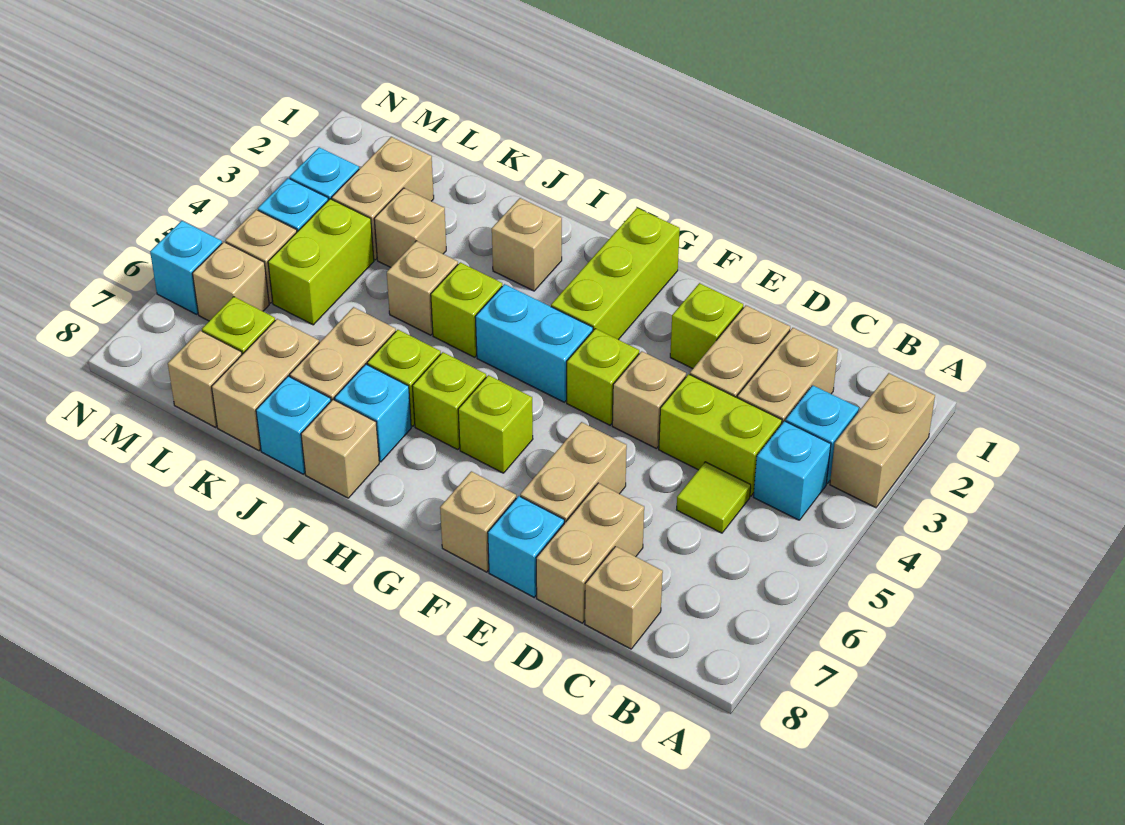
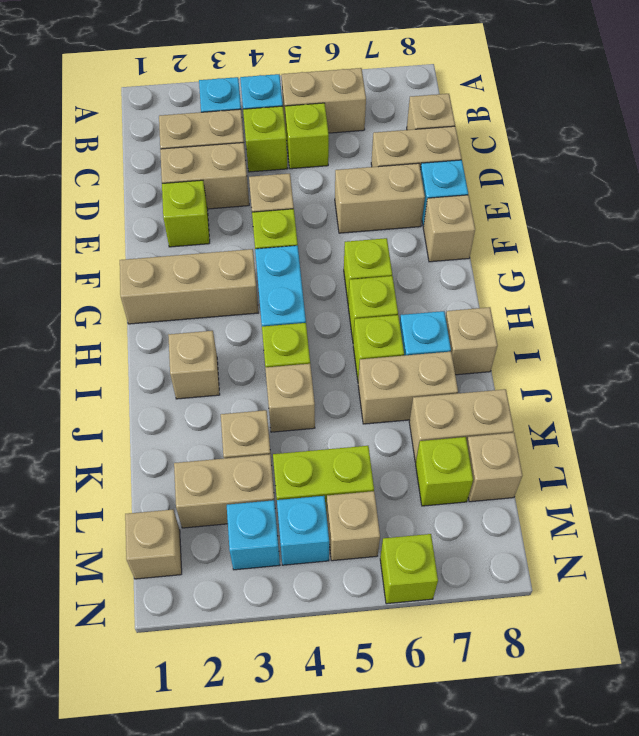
tan 1x2 brick [830,373,935,508] -> tan 1x2 brick moved to [282,68,366,133]
lime 1x2 brick [659,374,782,496] -> lime 1x1 brick [243,106,288,172]
lime 1x1 tile [677,462,751,533] -> lime 1x1 brick [285,103,329,169]
lime 1x3 brick [551,208,680,340] -> tan 1x3 brick [120,249,258,324]
cyan 1x1 brick [256,376,331,474] -> none
tan 1x1 brick [192,242,269,321] -> tan 1x1 brick moved to [125,510,182,579]
cyan 1x1 brick [150,221,222,314] -> lime 1x1 brick [380,534,438,604]

